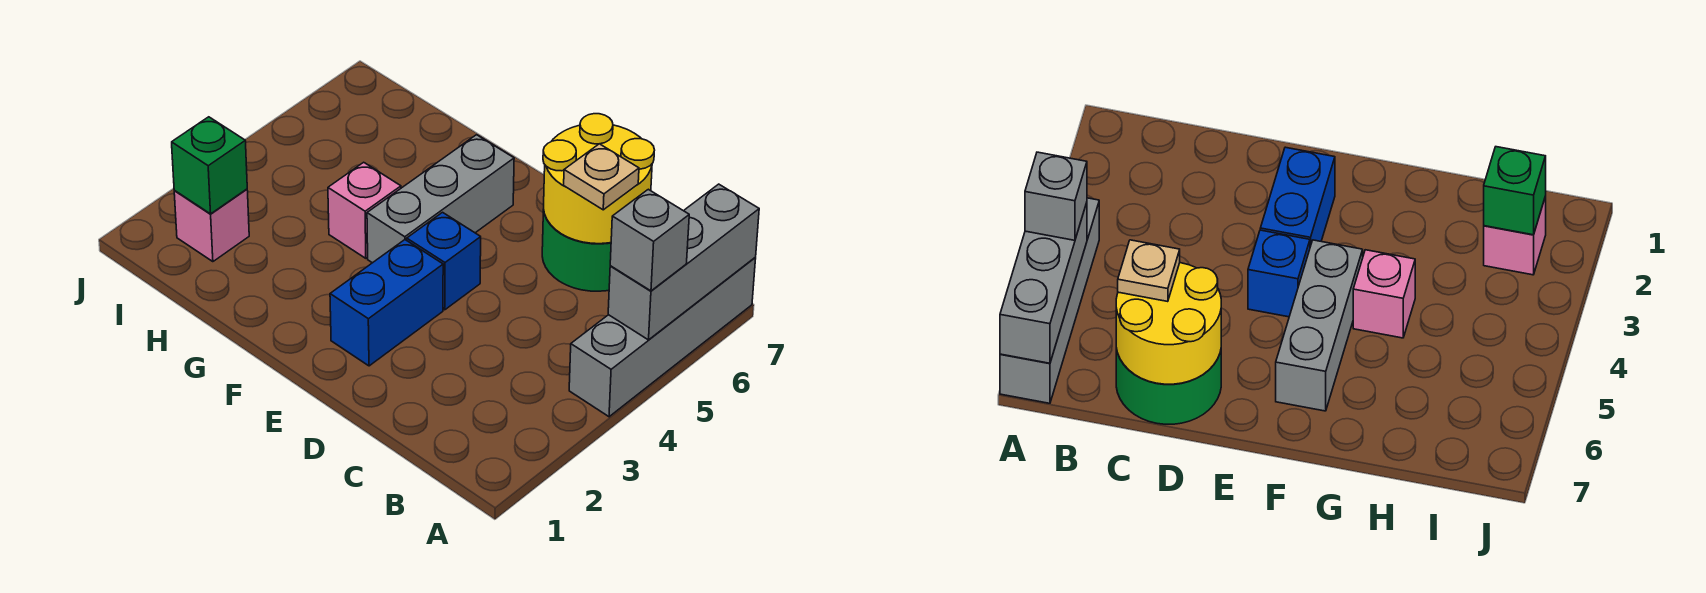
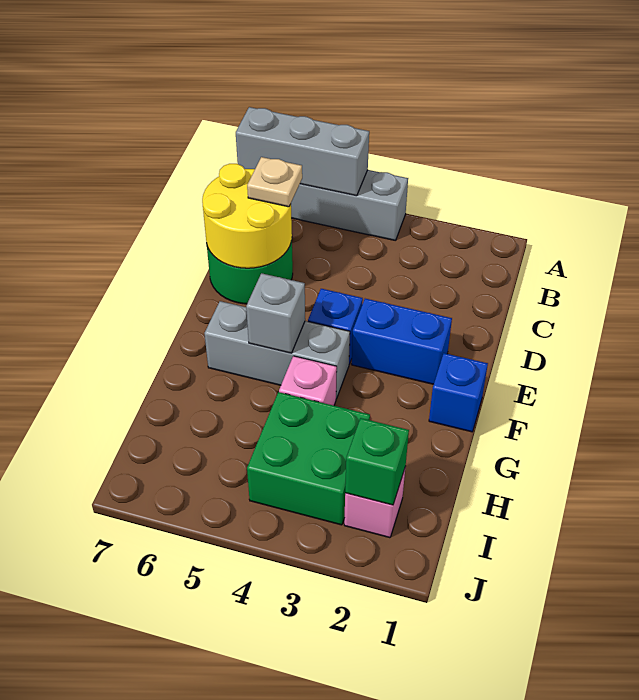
grey 1x1 brick [610,189,689,291] -> grey 1x1 brick moved to [246,273,305,353]
none -> blue 1x1 brick [429,353,488,432]
none -> green 2x2 brick [247,392,370,525]

